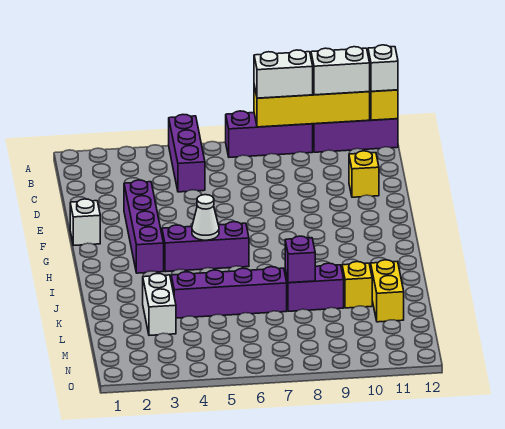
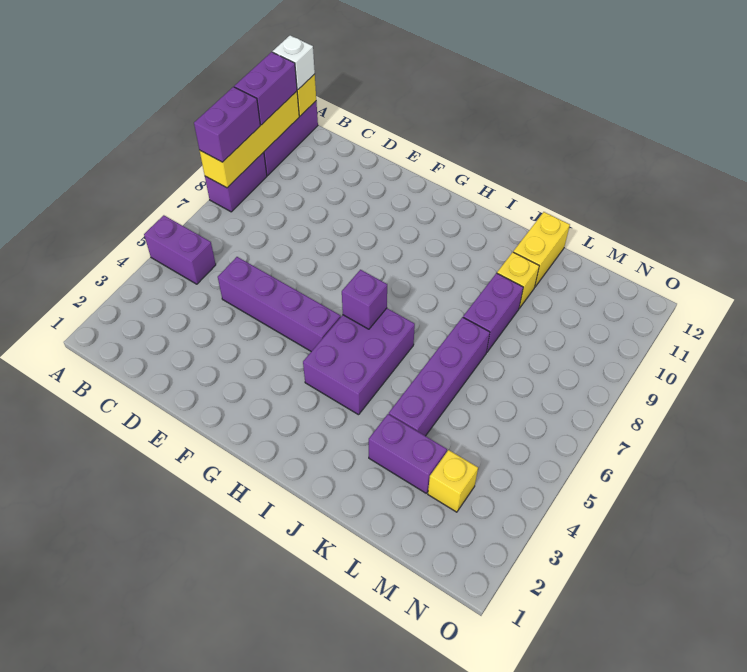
purple 1x3 brick [169,115,205,192] -> purple 1x2 brick [144,215,216,284]
purple 1x3 brick [226,111,313,157] -> purple 1x2 brick [205,153,267,212]
white 1x2 brick [254,50,313,98] -> purple 1x2 brick [194,87,260,162]
white 1x2 brick [311,47,370,95] -> purple 1x2 brick [234,52,297,125]
yellow 1x1 brick [349,151,379,197] -> yellow 1x1 brick moved to [428,450,478,512]
purple 1x4 brick [124,180,164,273] -> purple 1x4 brick moved to [218,257,341,351]
white 1x1 brick [70,199,100,245] -> none
purple 1x3 brick [162,222,249,272] -> purple 2x3 brick [303,308,415,415]
white 1x1 cone [192,195,219,240] -> none
white 1x2 brick [143,274,176,335] -> purple 1x2 brick [369,414,447,493]
purple 1x1 brick [285,236,315,283] -> purple 1x1 brick moved to [342,270,387,329]
yellow 1x2 brick [371,260,404,322] -> yellow 1x2 brick turned to [513,212,570,287]

